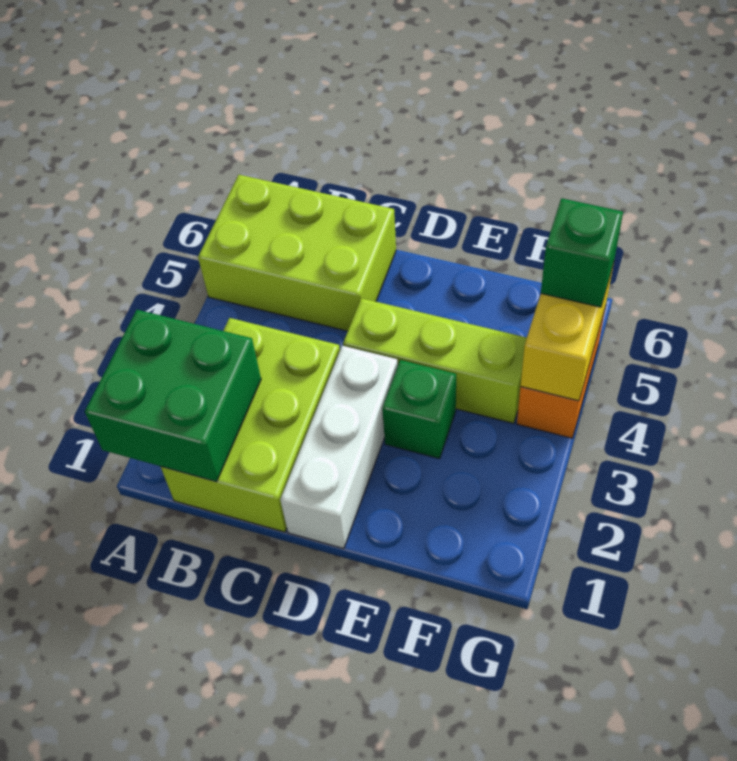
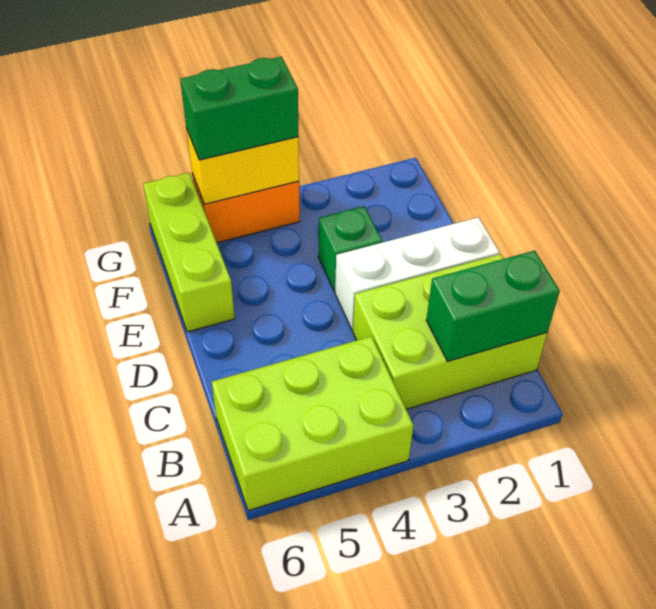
green 2x2 brick [85,310,261,482] -> green 1x2 brick [426,251,560,361]
lime 2x3 brick [198,175,396,331] -> lime 2x3 brick turned to [212,336,414,511]
lime 1x3 brick [343,298,527,423] -> lime 1x3 brick moved to [143,173,235,332]
green 1x1 brick [541,198,623,307] -> green 1x2 brick [180,57,298,160]

